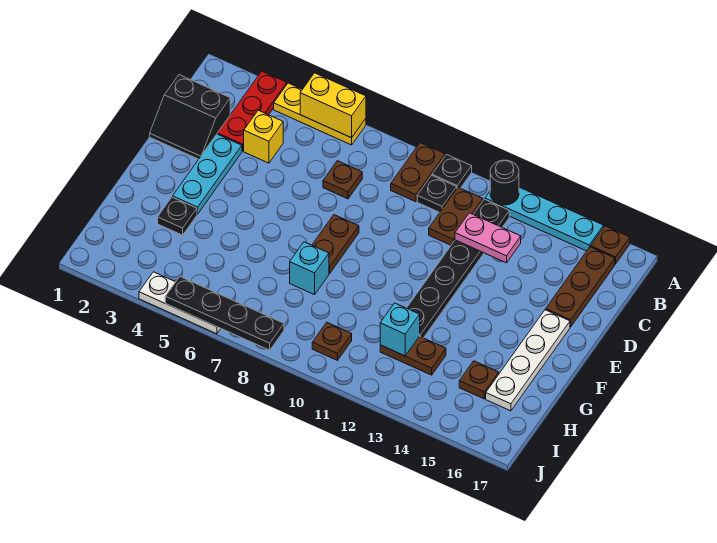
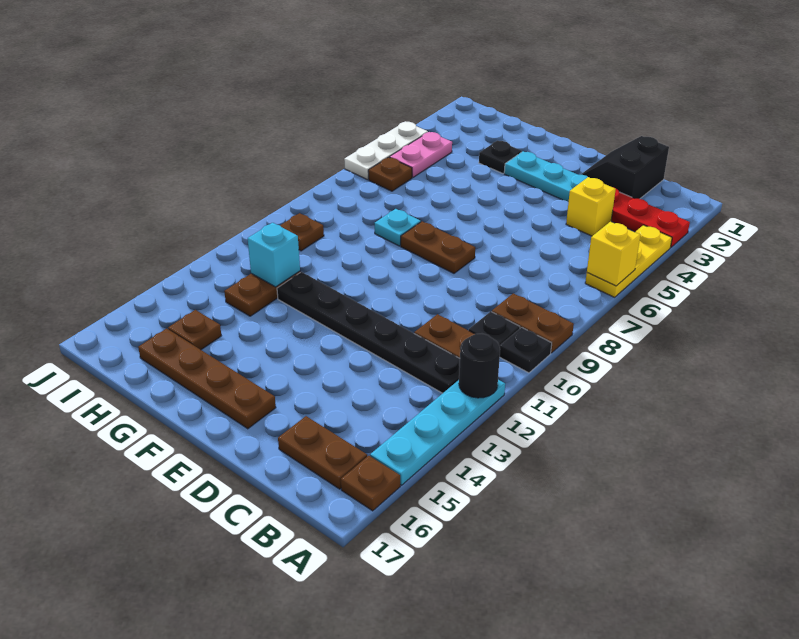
yellow 1x2 brick [300,73,366,138] -> yellow 1x1 brick [587,222,640,286]
brown 1x3 plate [546,247,615,327] -> brown 1x2 plate [278,416,367,489]
brown 1x1 plate [323,161,362,199] -> brown 1x1 plate moved to [368,157,412,191]
pink 1x2 plate [455,213,521,263] -> pink 1x2 plate moved to [390,132,452,178]
white 1x4 plate [486,310,570,411] -> brown 1x4 plate [138,329,276,429]
cyan 1x1 brick [290,242,329,295] -> cyan 1x1 plate [375,209,421,246]
black 1x4 plate [165,277,284,350] -> none

